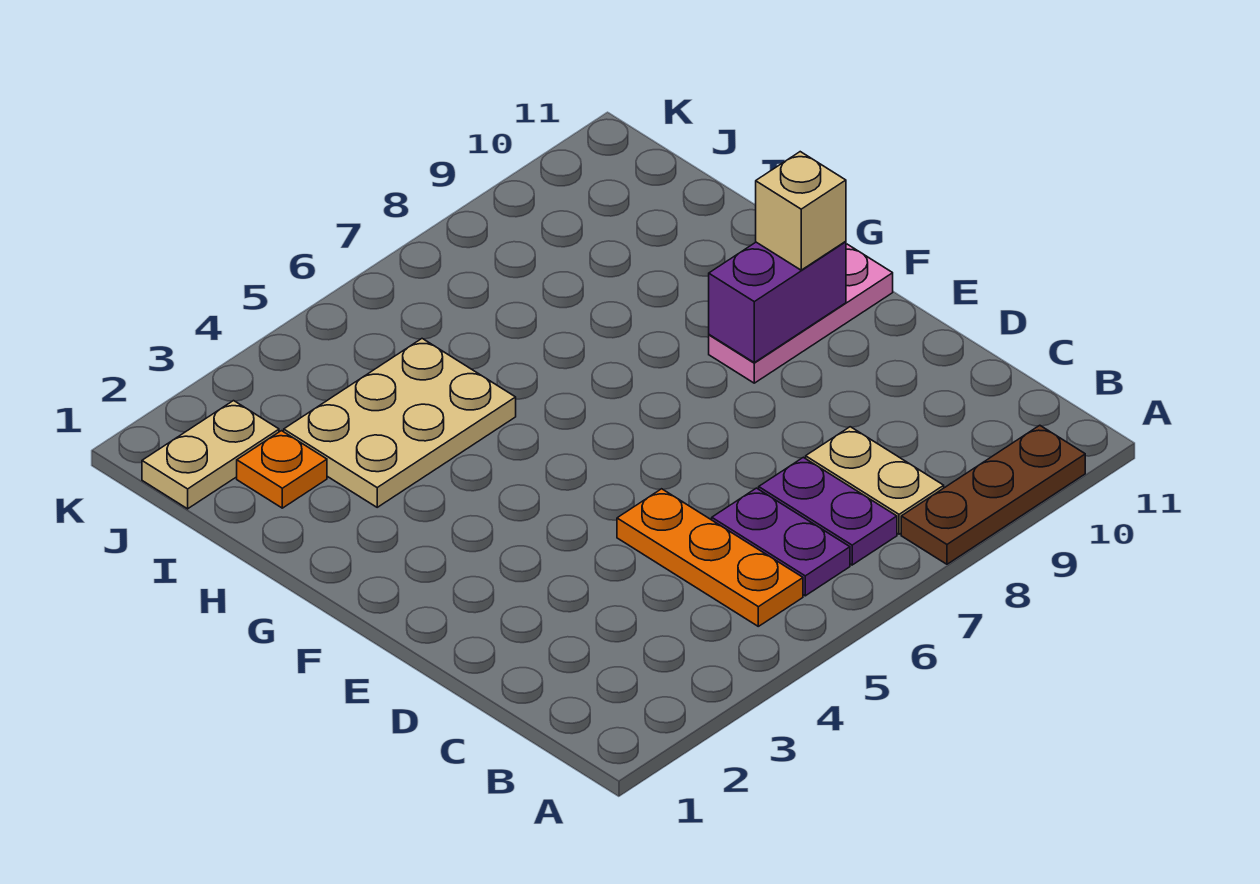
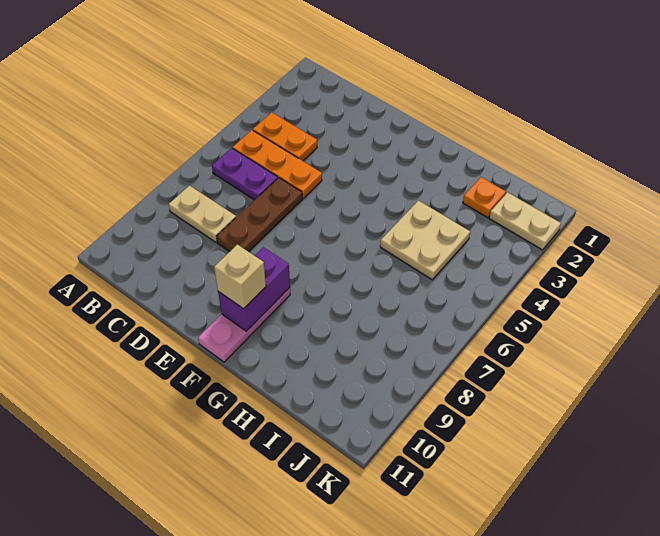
brown 1x3 plate [901,425,1085,564] -> brown 1x3 plate moved to [216,178,302,252]
none -> orange 1x2 plate [253,112,317,161]
purple 1x2 plate [759,457,897,565] -> none
tan 2x3 plate [283,339,516,507] -> tan 2x2 plate [380,200,470,280]
tan 1x2 plate [142,401,279,509] -> tan 1x2 plate turned to [489,192,561,250]

